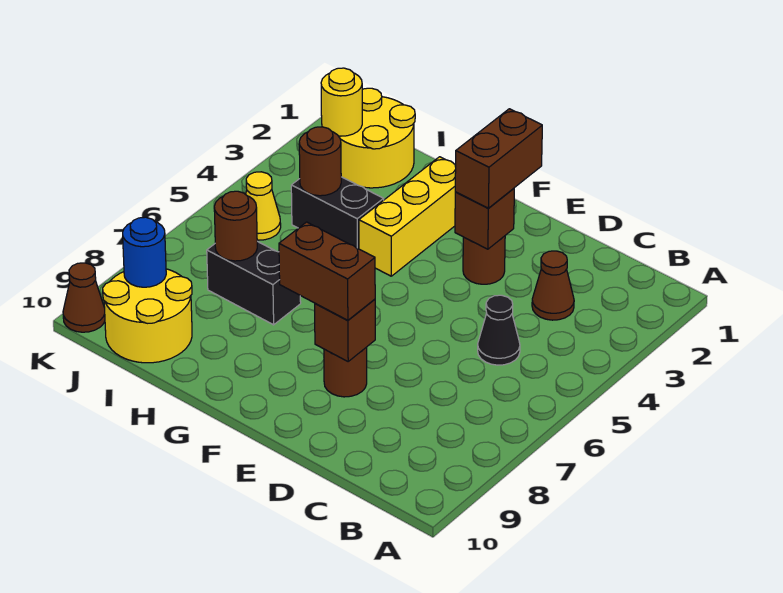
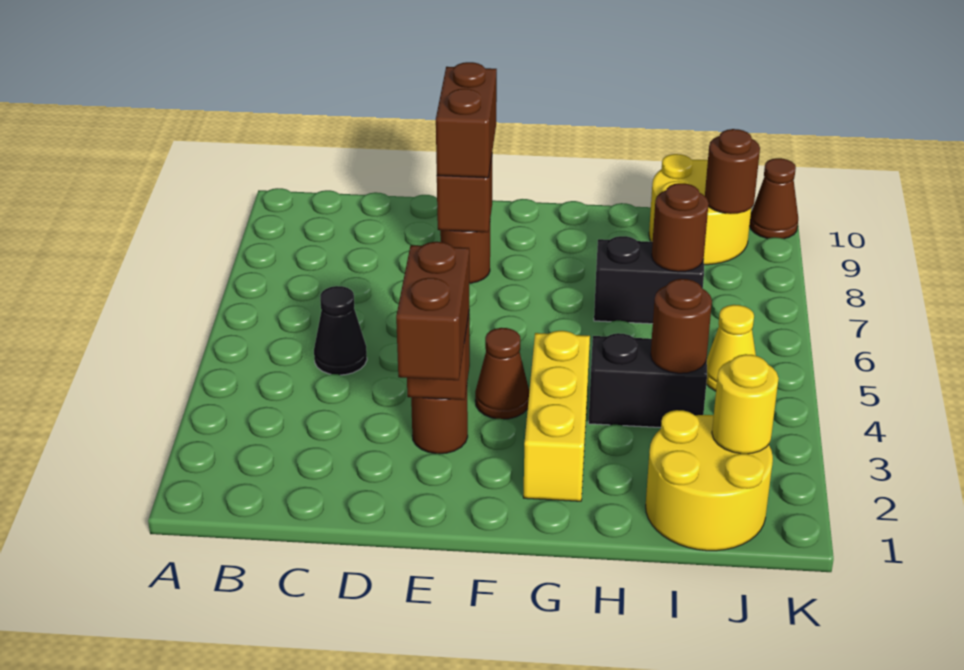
brown 1x1 cone [532,251,574,320] -> brown 1x1 cone moved to [475,328,529,419]
brown 1x2 brick [279,222,375,320] -> brown 1x2 brick turned to [436,62,497,178]
blue 1x1 round brick [123,217,166,287] -> brown 1x1 round brick [705,129,760,214]

